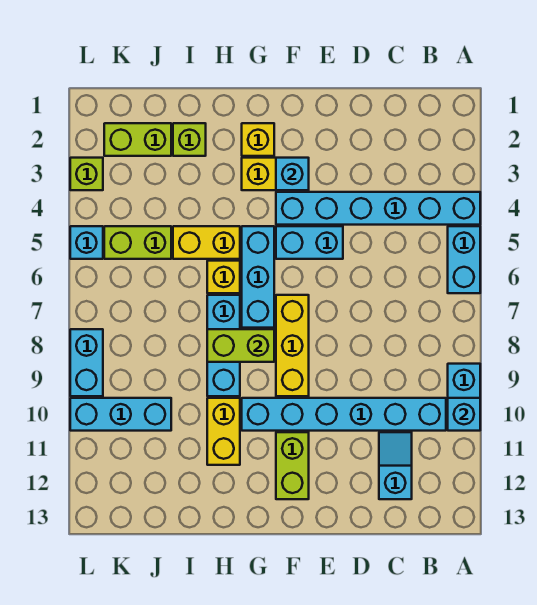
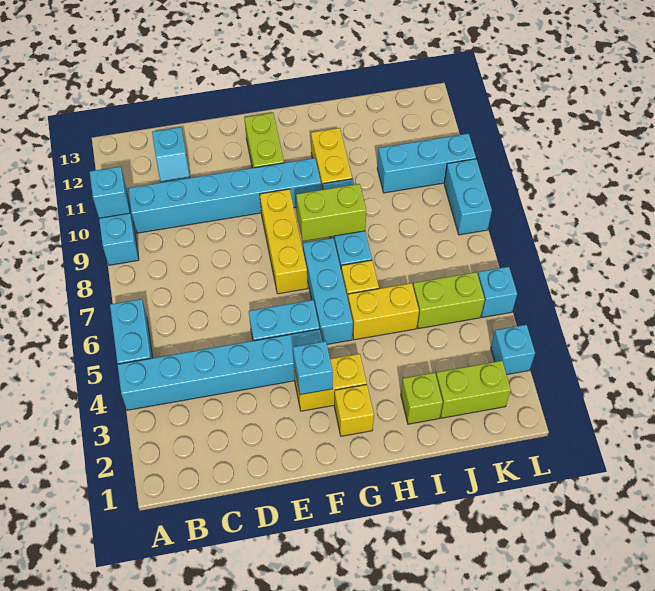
lime 1x1 brick [70,158,103,190] -> cyan 1x1 brick [491,325,535,375]

